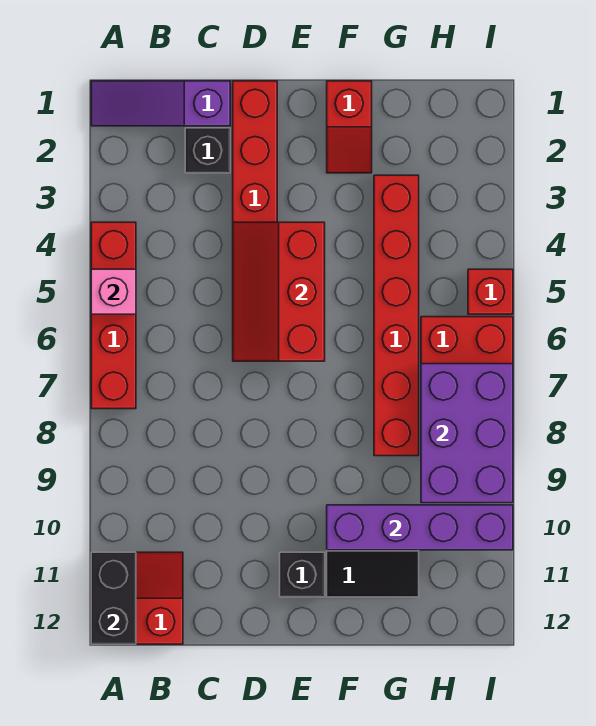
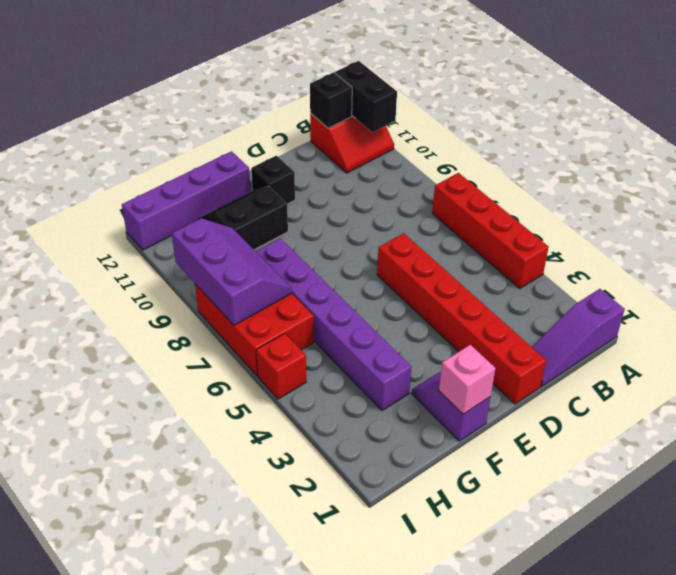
purple 1x3 slope [91,81,230,126] -> purple 1x3 slope turned to [532,289,625,386]
pink 1x1 brick [91,269,136,314] -> pink 1x1 brick moved to [439,345,495,414]
black 1x1 brick [185,128,230,173] -> black 1x1 brick moved to [310,72,352,128]
red 2x3 slope [233,222,325,361] -> none
red 1x2 slope [327,81,372,173] -> purple 1x2 slope [412,372,491,441]
purple 1x4 brick [327,505,513,550] -> purple 1x4 brick moved to [122,151,251,250]
red 1x6 brick [374,175,419,456] -> purple 1x6 brick [256,238,412,411]
purple 2x3 brick [421,364,513,503] -> purple 2x3 slope [172,218,292,325]

